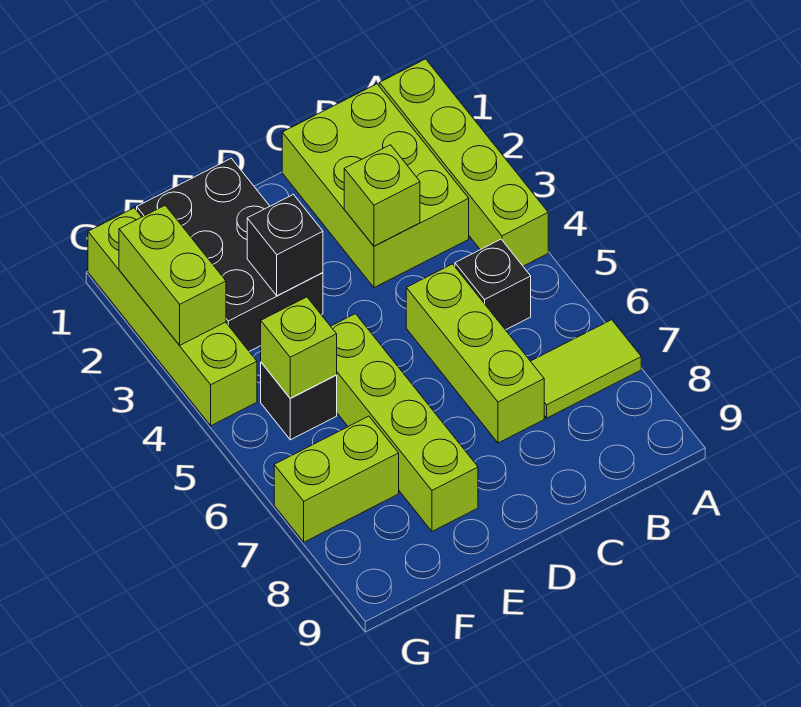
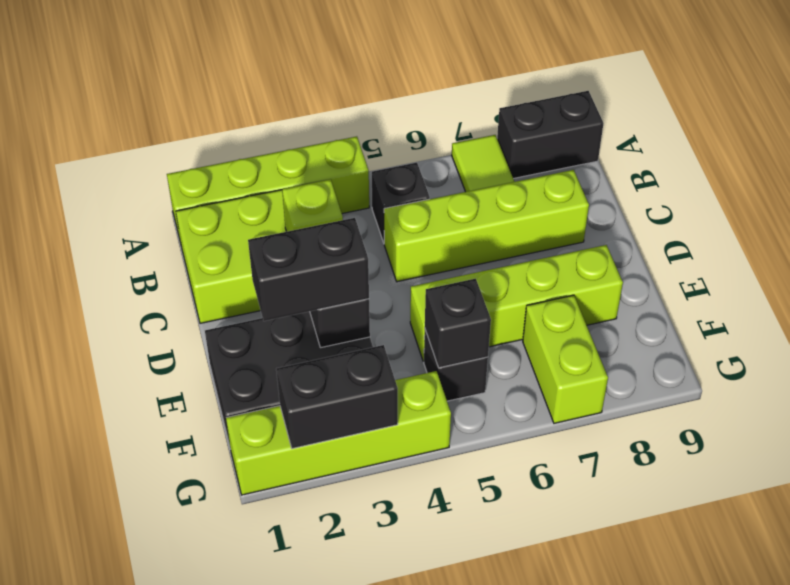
none -> black 1x2 brick [497,91,604,179]
lime 1x3 brick [406,264,544,443] -> lime 1x4 brick [384,170,589,282]
none -> black 1x2 brick [248,218,369,321]
lime 1x1 brick [261,297,337,398] -> black 1x1 brick [425,279,491,368]
lime 1x2 brick [119,205,226,345] -> black 1x2 brick [276,345,398,449]

